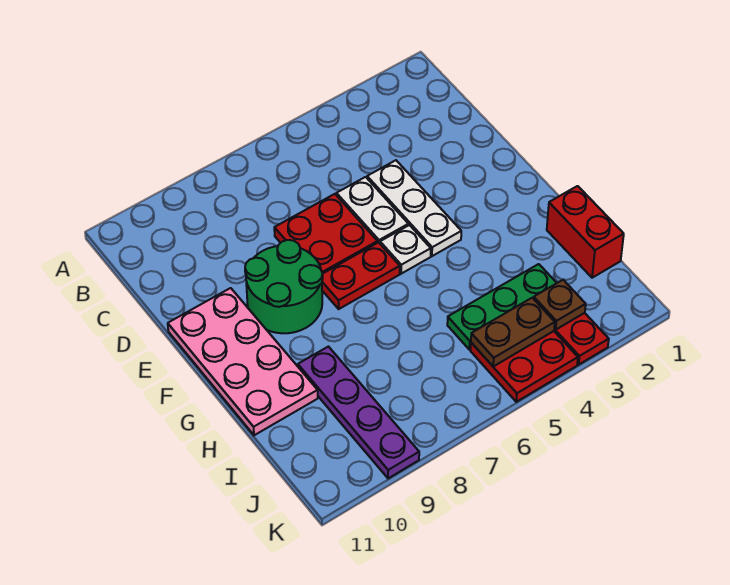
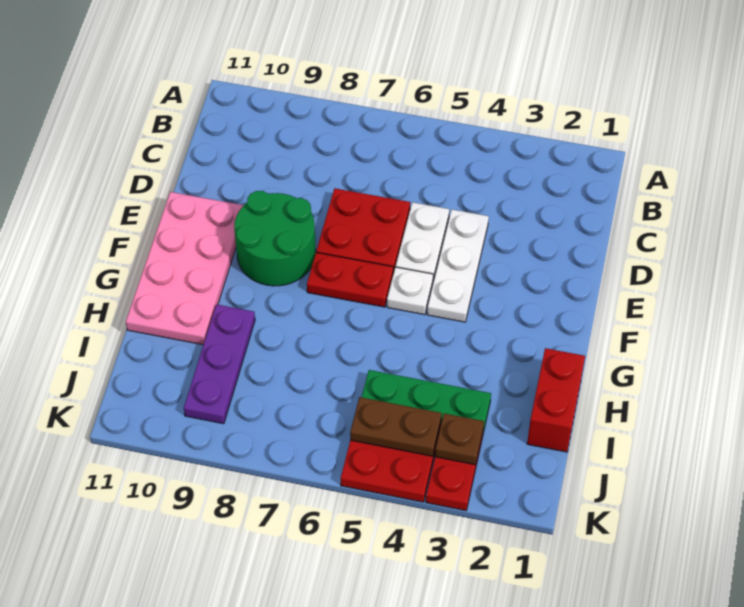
purple 1x4 plate [298,347,419,478] -> purple 1x3 plate [184,304,255,424]

